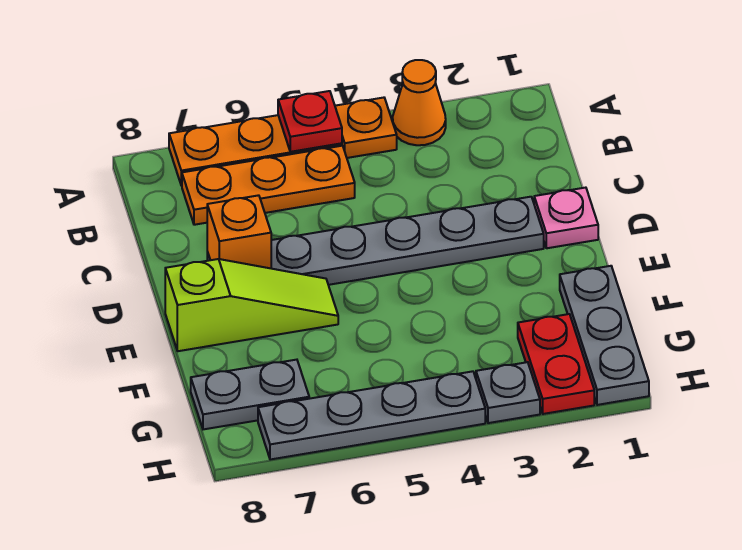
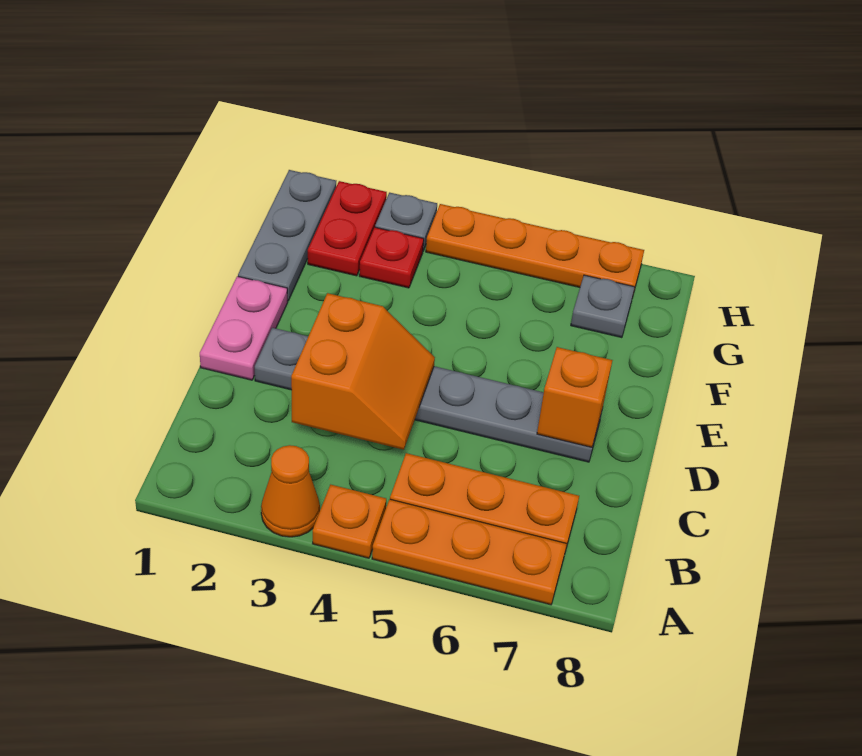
red 1x1 plate [278,91,342,152] -> red 1x1 plate moved to [359,227,424,288]
none -> orange 2x2 slope [291,293,435,450]
pink 1x1 plate [534,188,598,248] -> pink 1x2 plate [200,276,288,380]
lime 1x3 slope [165,259,338,351] -> none
grey 1x2 plate [191,360,309,429] -> grey 1x1 plate [571,275,635,338]
grey 1x4 plate [258,371,485,460] -> orange 1x4 plate [426,204,644,294]

